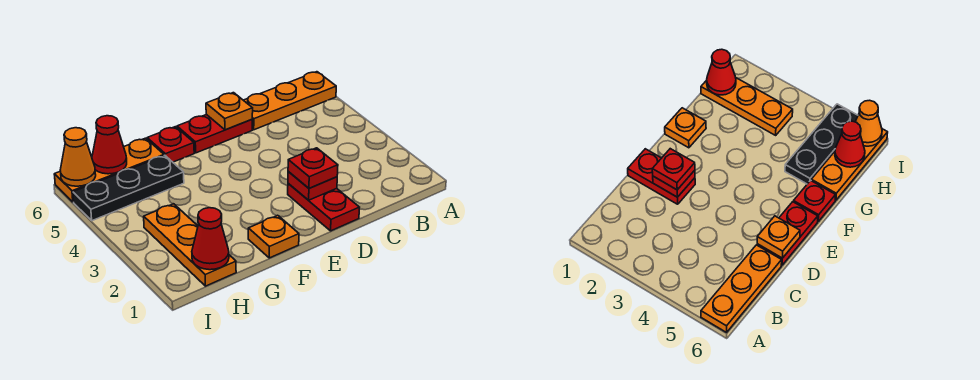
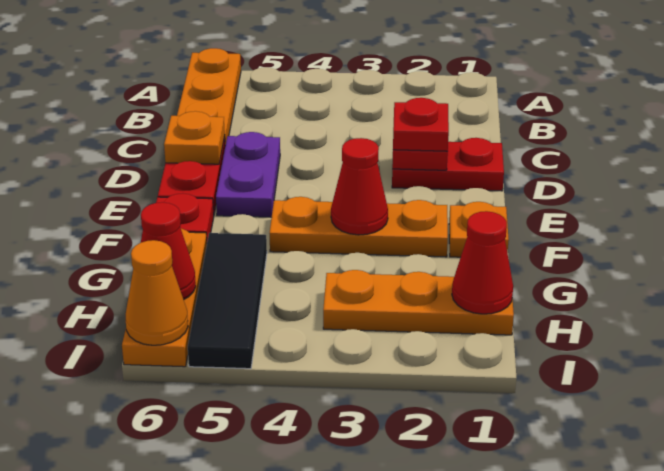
none -> purple 1x2 plate [216,132,280,217]
none -> orange 1x3 plate [270,197,448,257]
none -> red 1x1 cone [331,138,388,235]
black 1x3 plate [73,155,184,221] -> black 1x3 tile [188,233,267,369]

